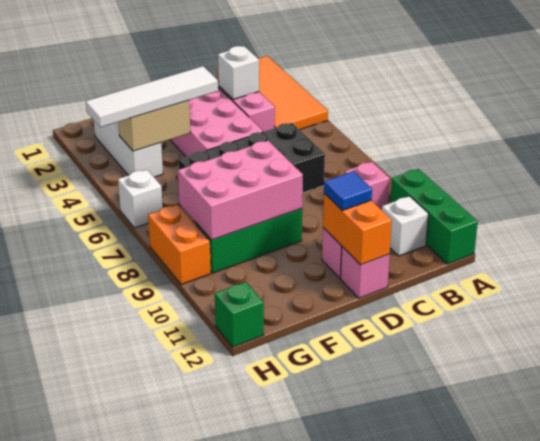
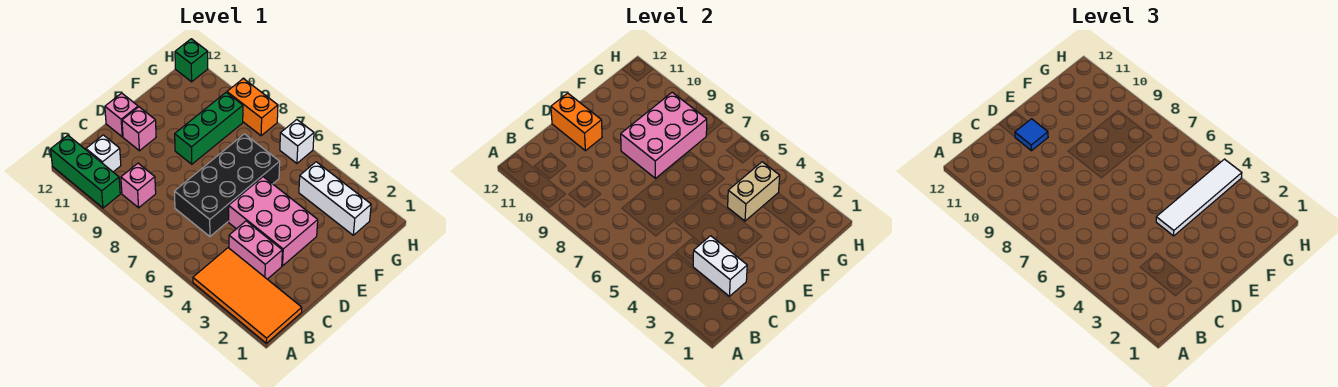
white 1x1 brick [218,46,259,99] -> white 1x2 brick [693,236,747,296]

